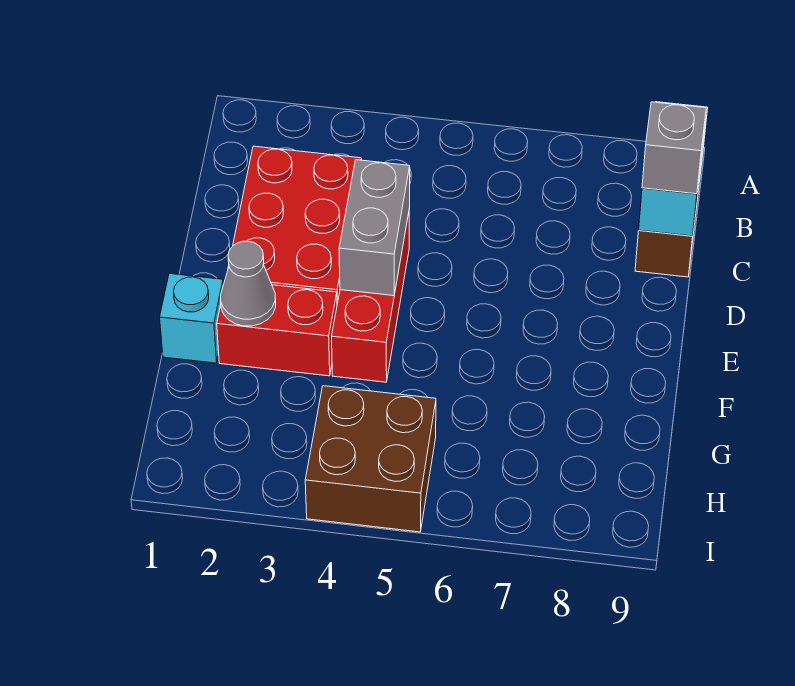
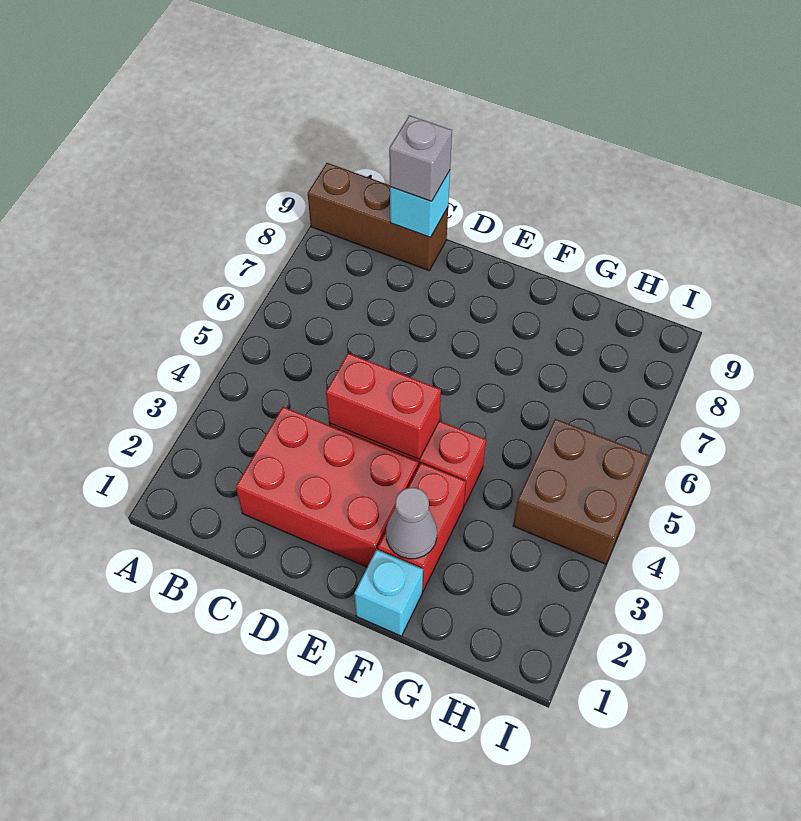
grey 1x2 brick [339,160,410,296] -> red 1x2 brick [326,353,441,459]

